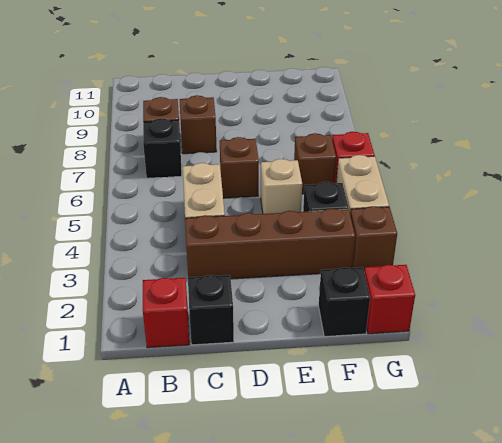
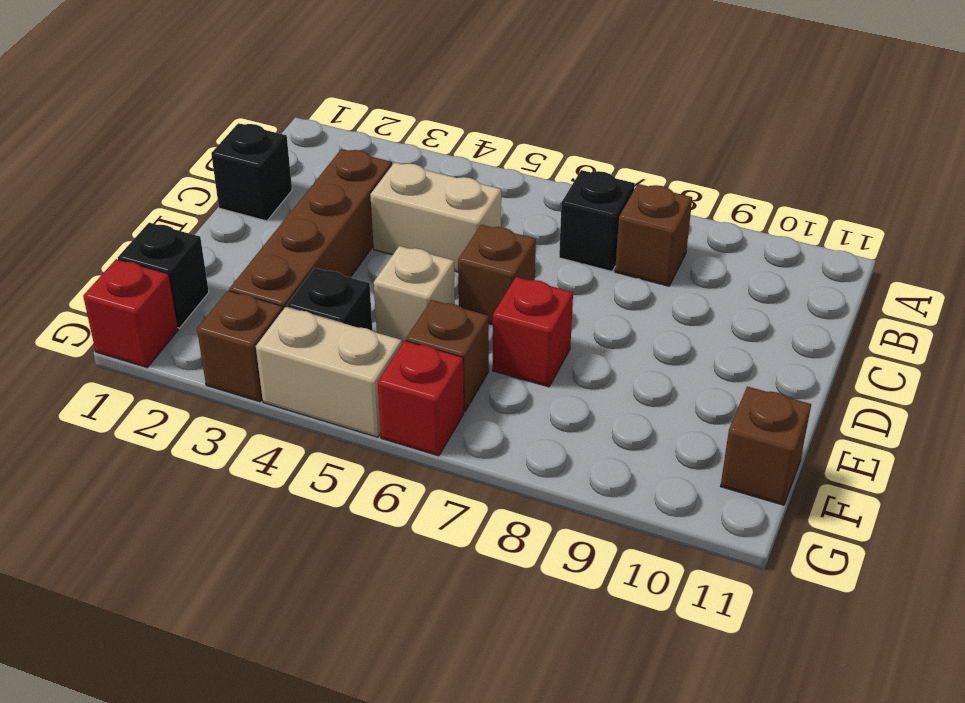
red 1x1 brick [143,278,189,348] -> red 1x1 brick moved to [493,277,573,387]
brown 1x1 brick [180,95,217,154] -> brown 1x1 brick moved to [721,386,811,505]

